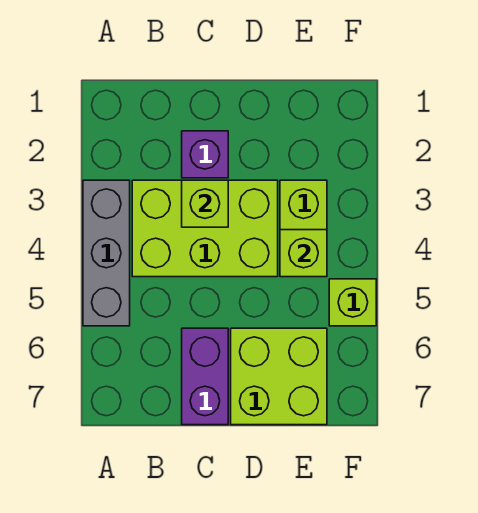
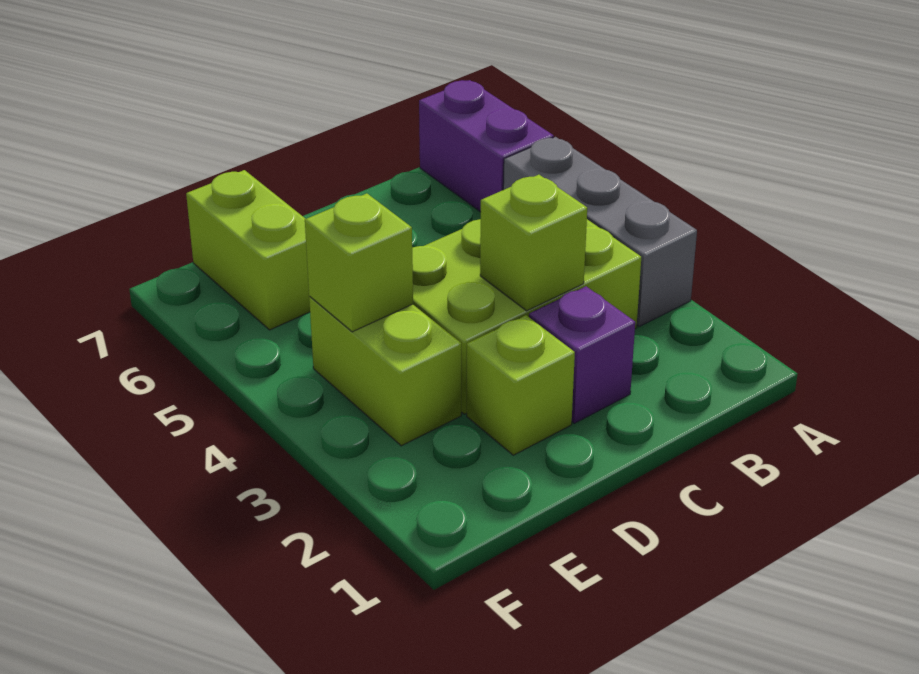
purple 1x2 brick [182,328,228,425] -> purple 1x2 brick moved to [419,80,554,212]
lime 2x2 brick [231,328,327,425] -> lime 1x2 brick [186,170,310,330]
lime 1x1 brick [329,279,376,326] -> lime 1x1 brick moved to [467,315,575,455]

